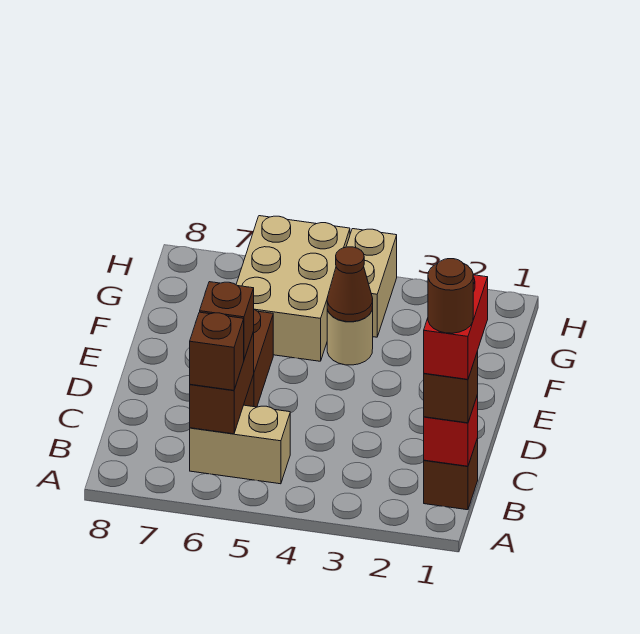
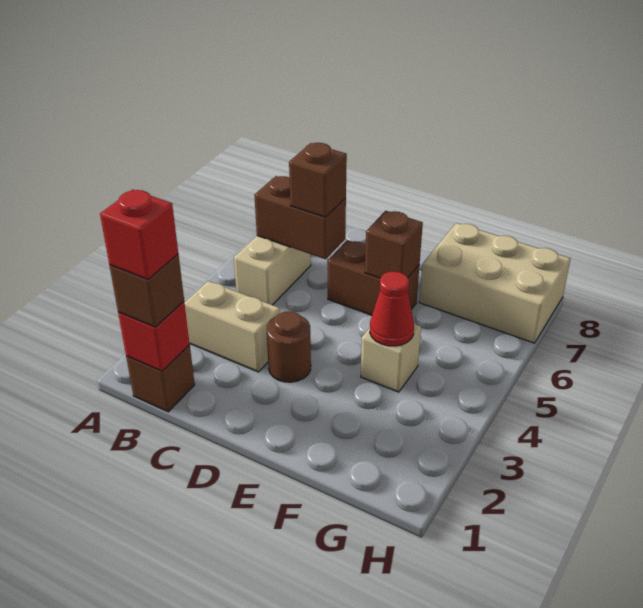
red 1x2 brick [424,275,488,379] -> red 1x1 brick [100,190,178,279]
brown 1x1 round brick [428,259,473,333] -> brown 1x1 round brick moved to [267,311,311,382]
brown 1x1 brick [190,312,244,390] -> brown 1x1 brick moved to [365,211,423,278]
tan 1x1 round brick [327,307,373,365] -> tan 1x1 brick [361,324,421,392]
brown 1x1 cone [327,247,373,322] -> red 1x1 cone [370,272,414,346]
tan 2x3 brick [236,216,350,361] -> tan 2x3 brick moved to [419,223,571,343]
tan 1x2 brick [346,229,397,337] -> tan 1x2 brick moved to [185,281,280,372]

